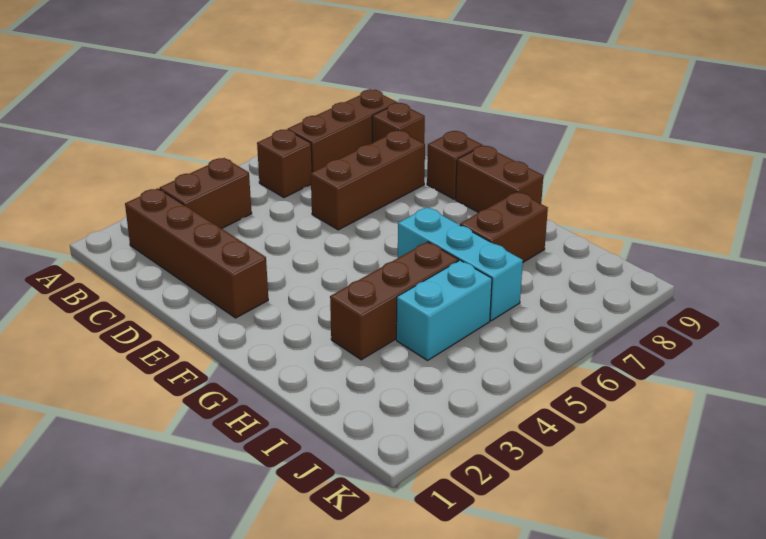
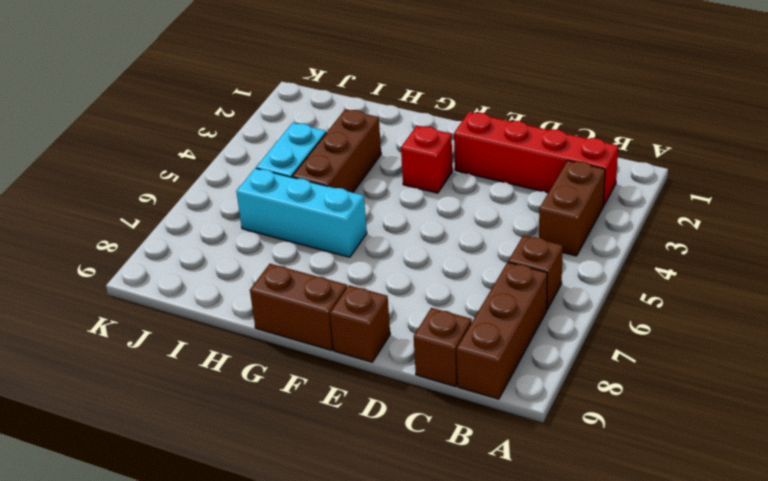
brown 1x4 brick [125,188,268,318] -> red 1x4 brick [454,112,618,206]
brown 1x3 brick [311,131,425,230] -> none
none -> red 1x1 brick [401,126,453,193]
brown 1x2 brick [460,192,548,262] -> none

